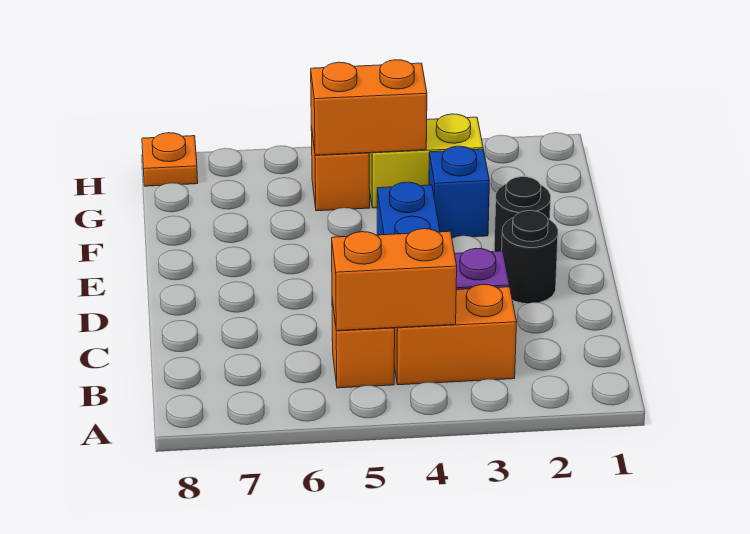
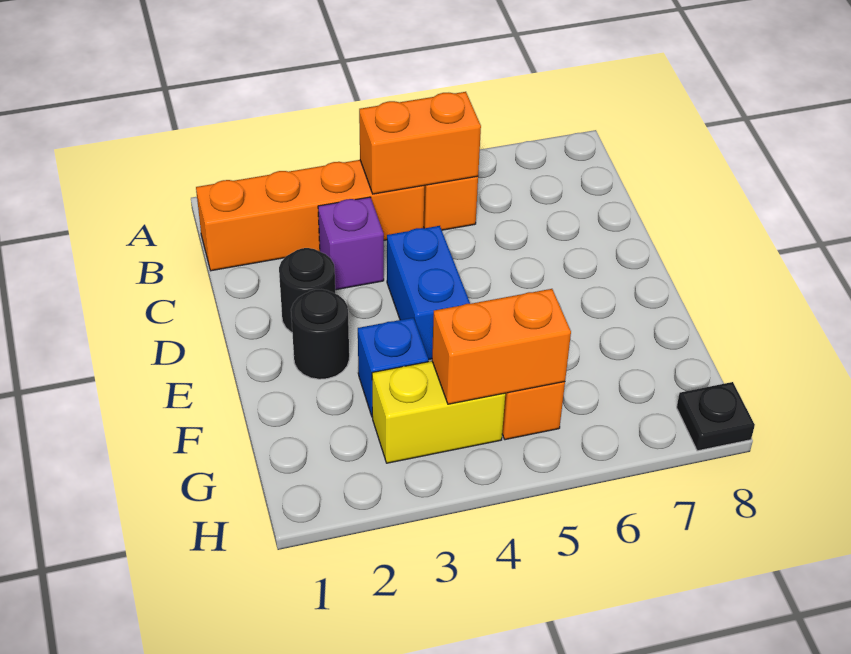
orange 1x2 brick [394,284,517,385] -> orange 1x4 brick [196,160,424,271]
orange 1x1 plate [142,133,198,186] -> black 1x1 plate [677,382,755,451]

